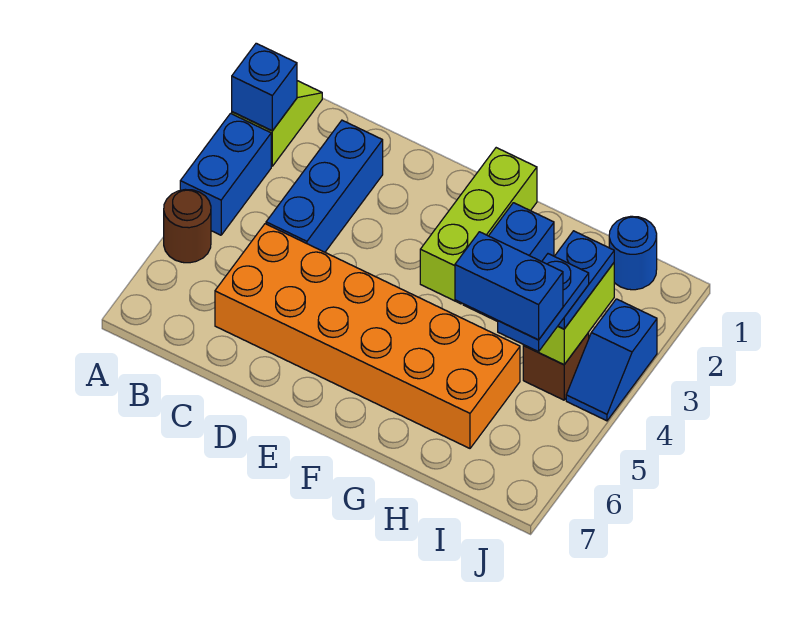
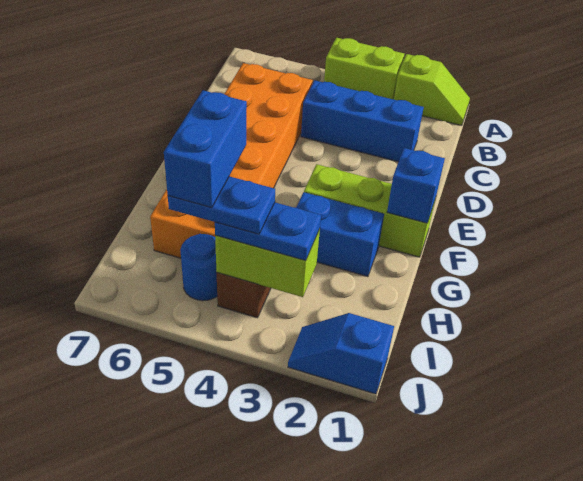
blue 1x1 brick [232,43,297,131] -> blue 1x1 brick moved to [387,148,445,223]
blue 1x2 brick [180,114,271,235] -> lime 1x2 brick [324,38,404,100]
brown 1x1 round brick [164,189,211,263] -> none
blue 1x1 round brick [609,216,657,290] -> blue 1x1 round brick moved to [180,234,217,301]
blue 1x2 slope [566,299,657,421] -> blue 1x2 slope moved to [288,313,394,394]

